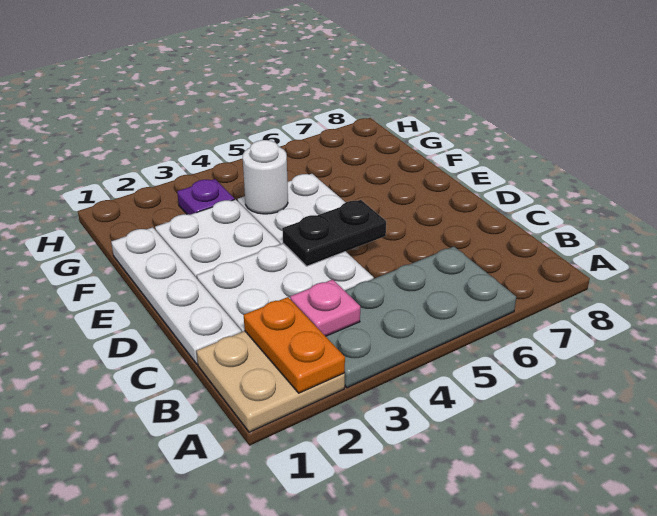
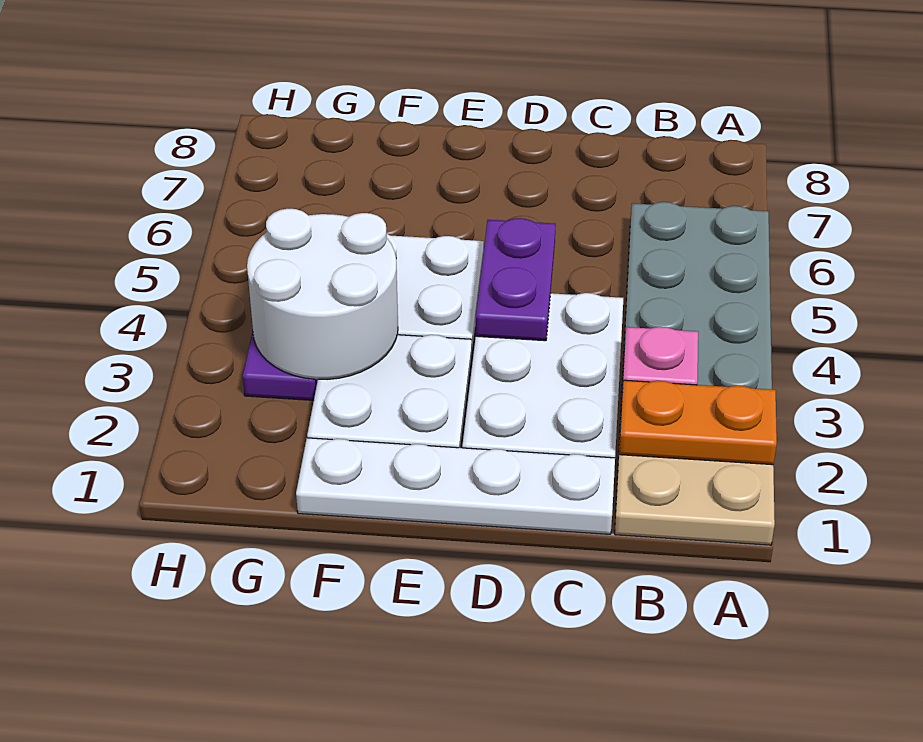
black 1x2 plate [282,200,386,266] -> purple 1x2 plate [476,218,556,341]
white 1x1 round brick [243,140,288,214] -> white 2x2 round brick [247,209,398,379]

